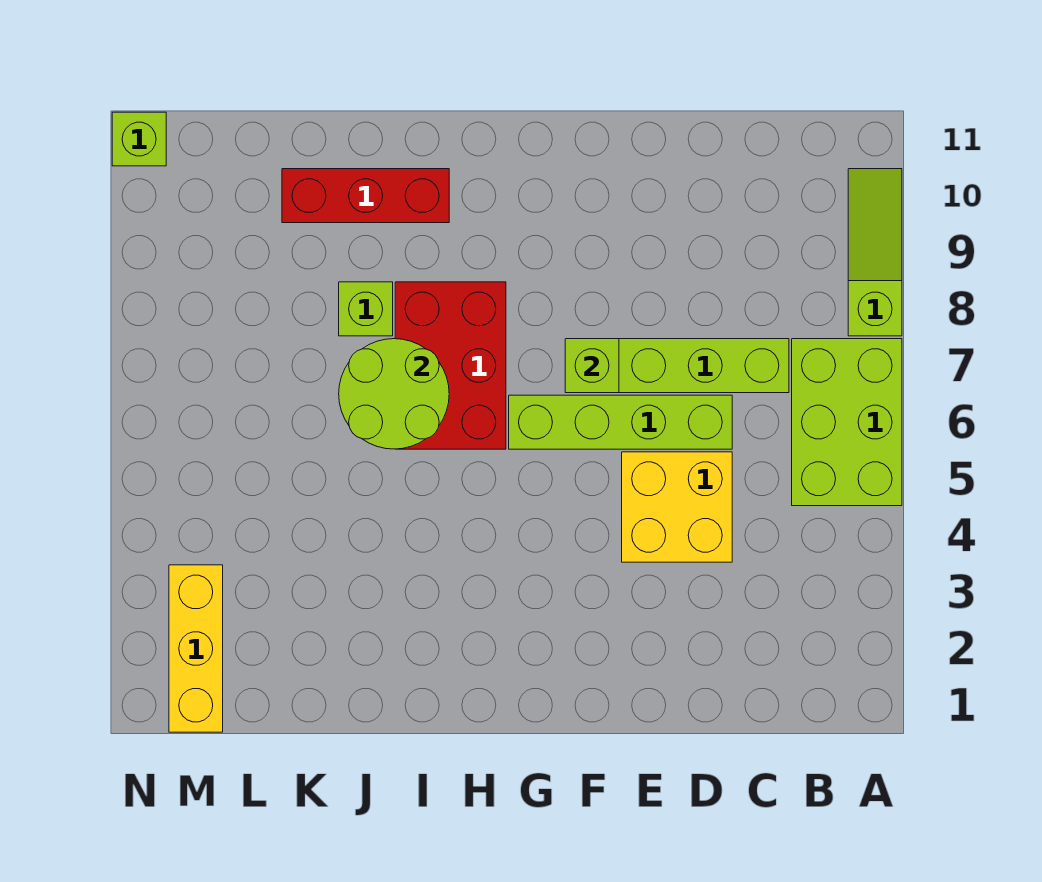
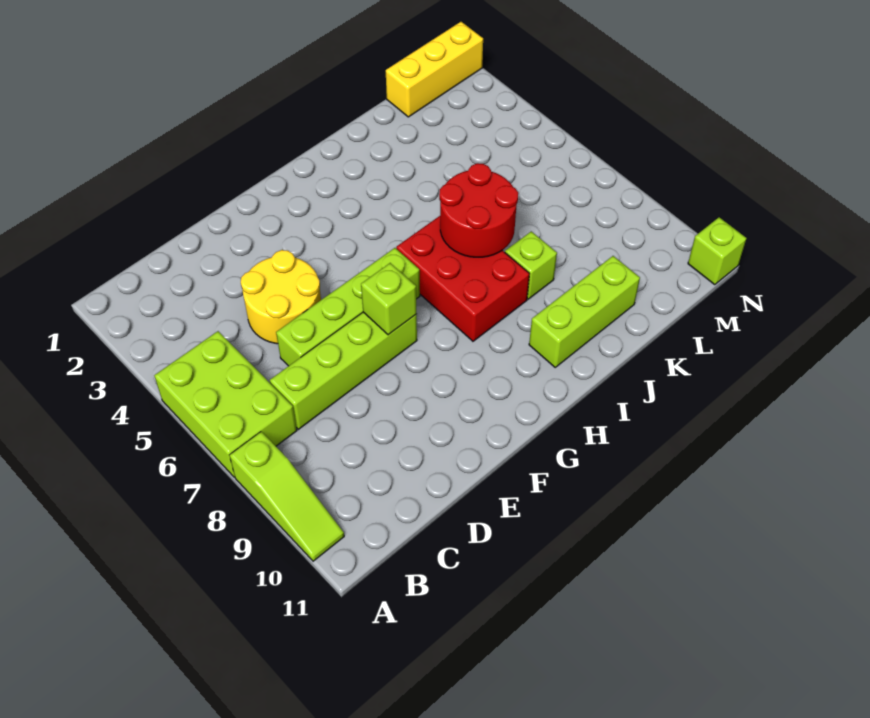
yellow 2x2 brick [622,452,732,562] -> yellow 2x2 round brick [241,250,321,344]
lime 2x2 round brick [339,339,449,449] -> red 2x2 round brick [439,163,518,257]
red 1x3 brick [282,169,449,223] -> lime 1x3 brick [529,256,640,367]
yellow 1x3 brick [169,565,223,732] -> yellow 1x3 brick turned to [386,22,483,117]

